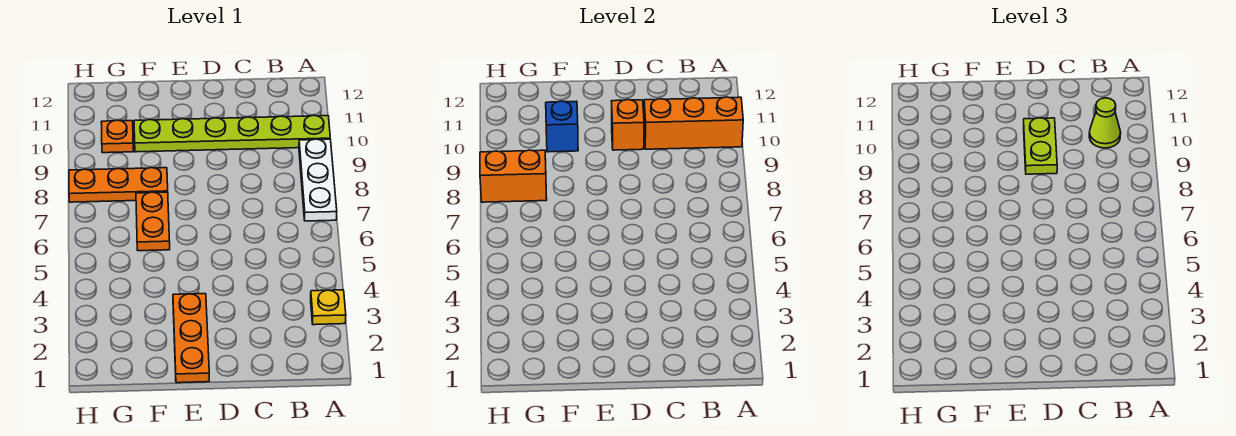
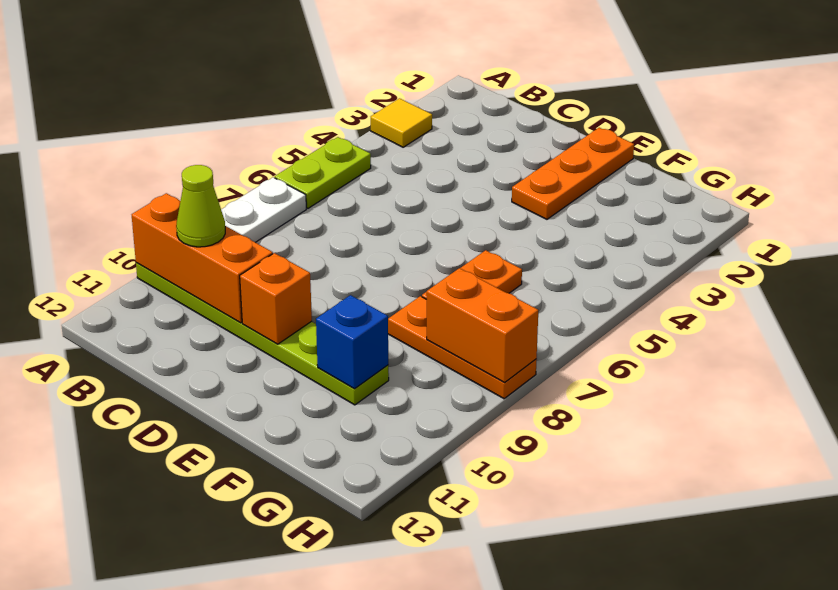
yellow 1x1 plate [311,290,346,325] -> yellow 1x1 tile [371,98,432,147]
lime 1x2 plate [1024,118,1057,174] -> lime 1x2 plate moved to [275,137,371,208]
orange 1x1 plate [101,120,133,153] -> none

